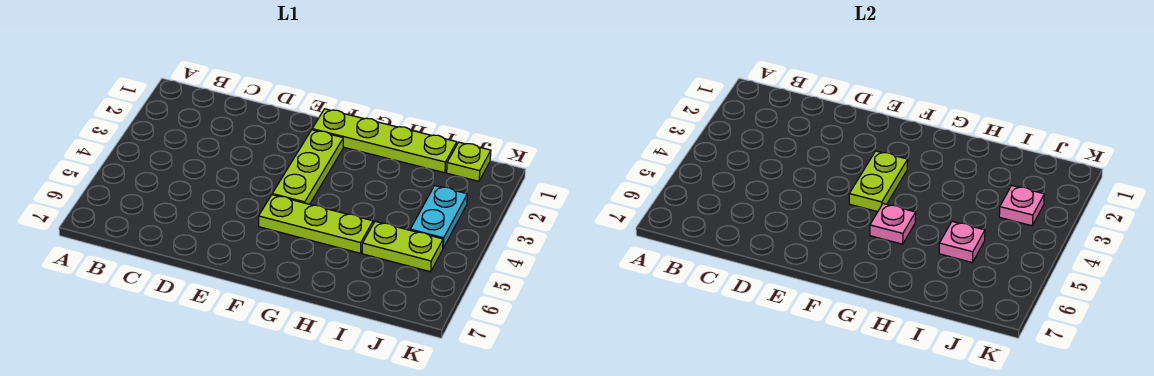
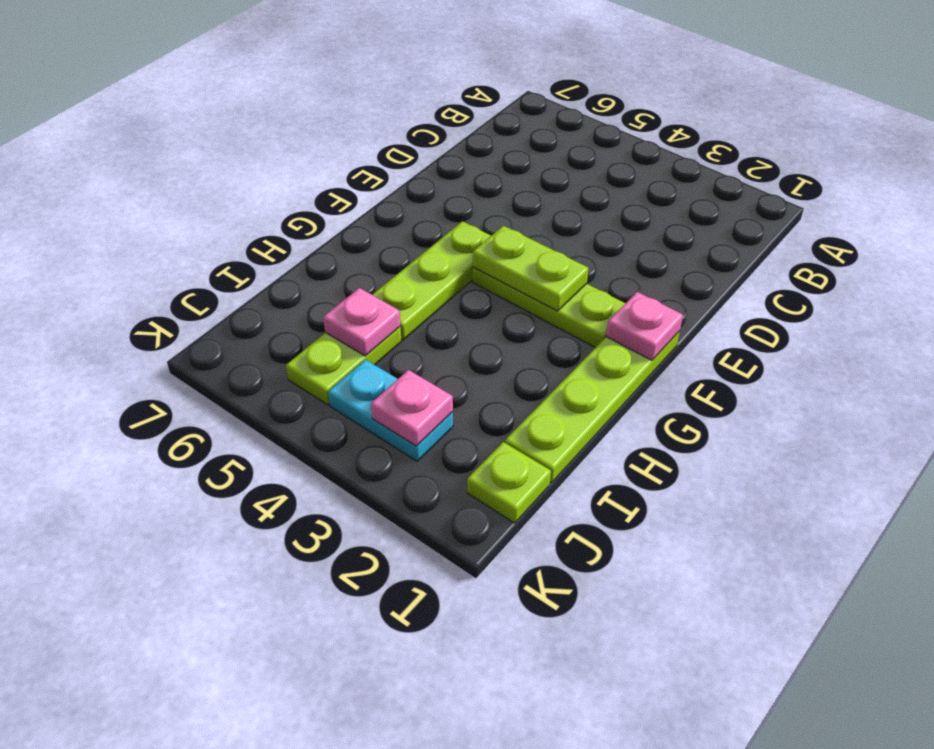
pink 1x1 plate [870,204,916,244] -> pink 1x1 plate moved to [606,292,683,360]

